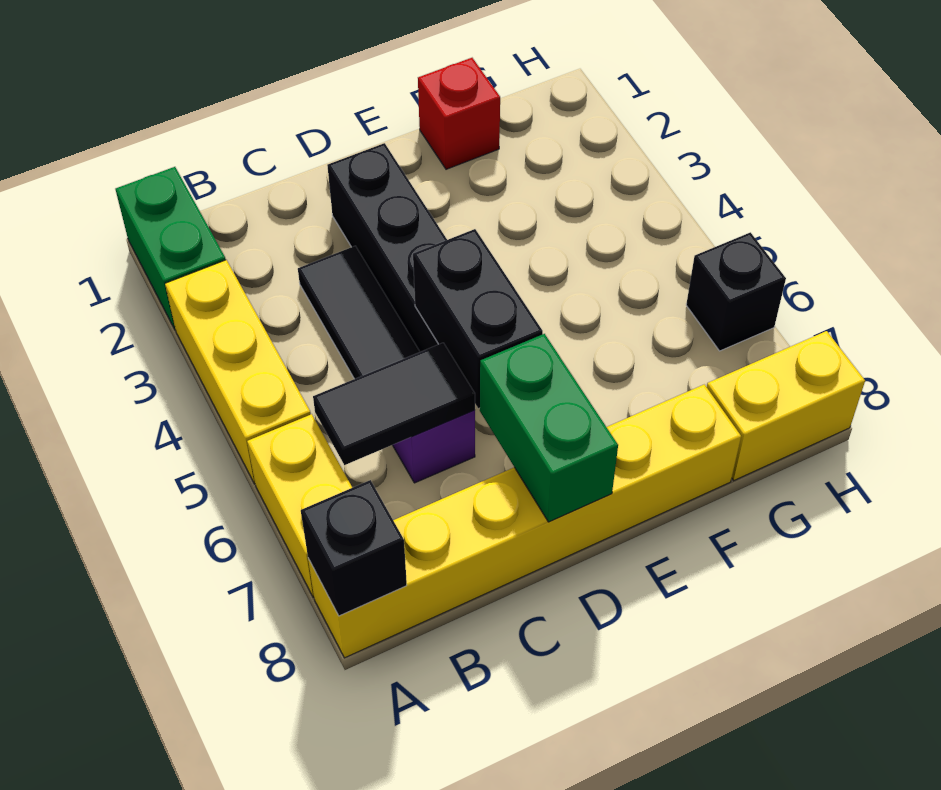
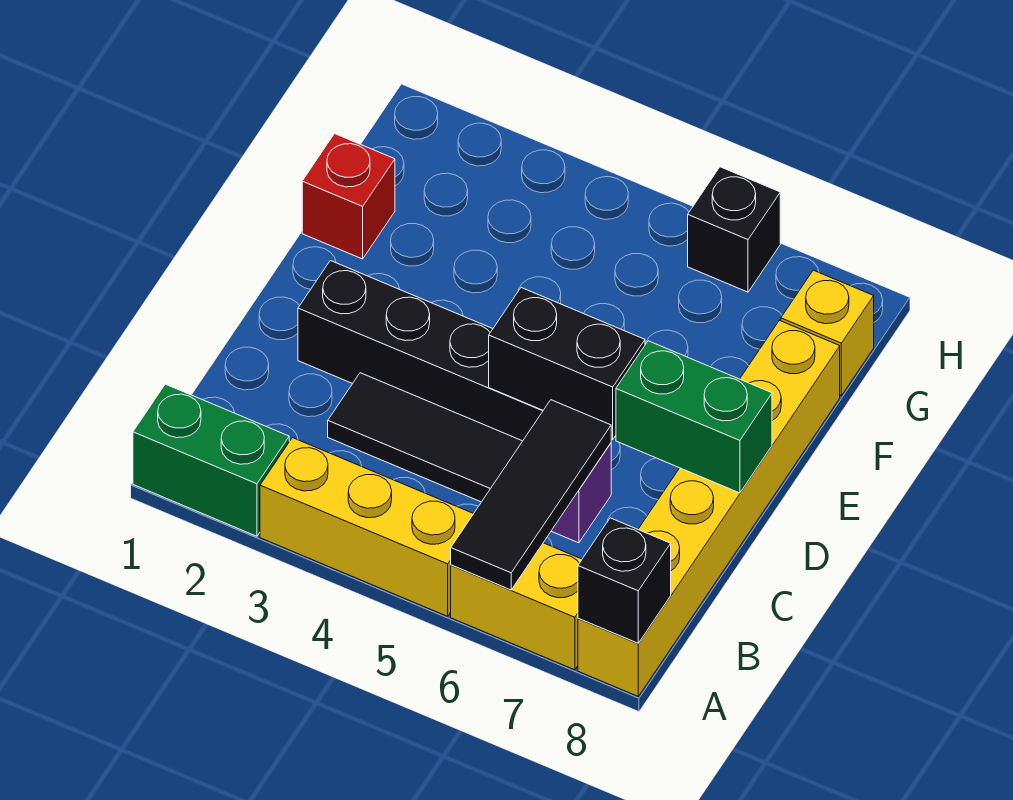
black 1x2 tile [313,343,475,465] -> black 1x3 tile [451,400,611,590]
yellow 1x2 brick [707,331,865,481] -> yellow 1x1 brick [781,270,874,395]

